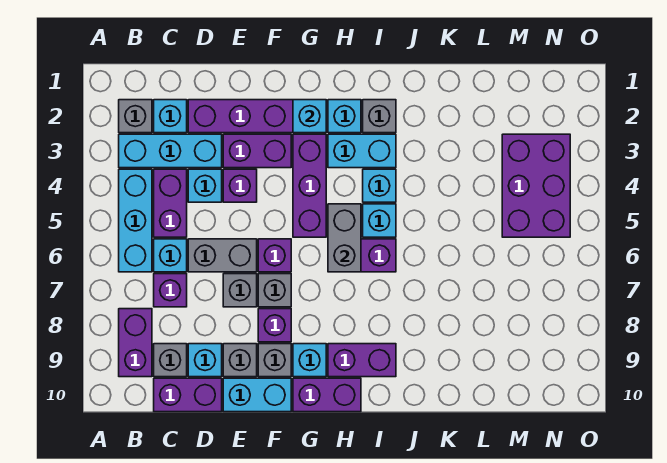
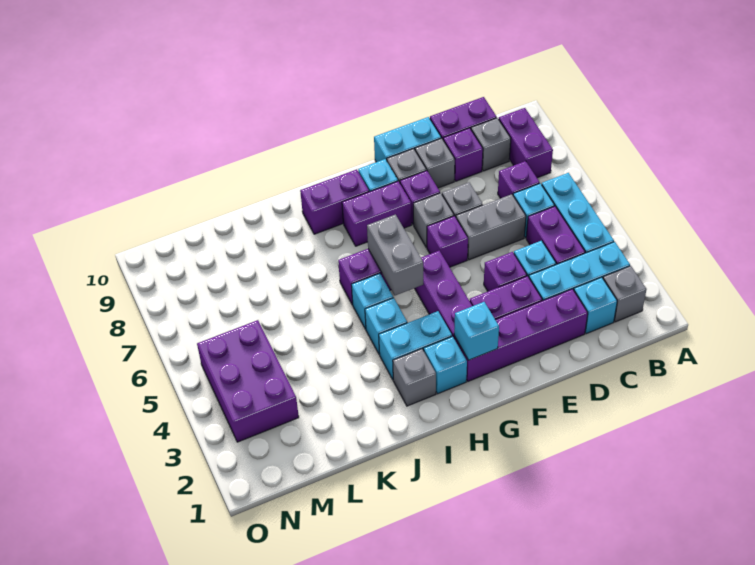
cyan 1x1 brick [188,344,222,377] -> purple 1x1 brick [443,128,483,181]
purple 1x2 brick [293,378,361,412] -> purple 1x2 brick moved to [342,181,412,246]

